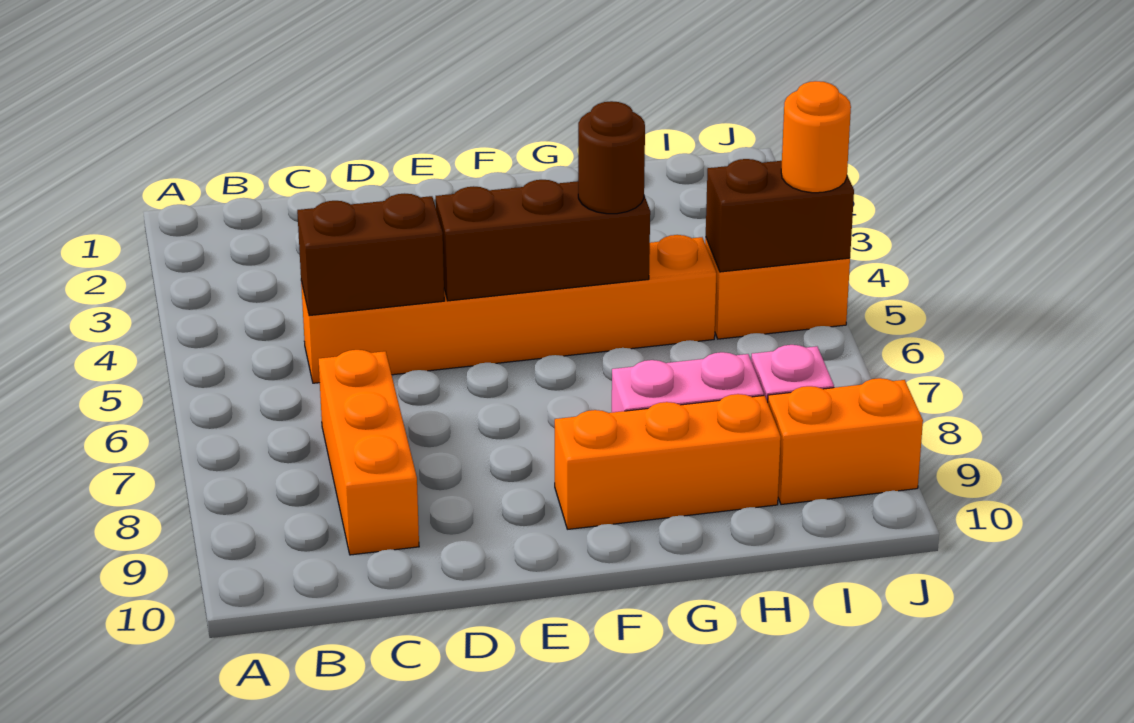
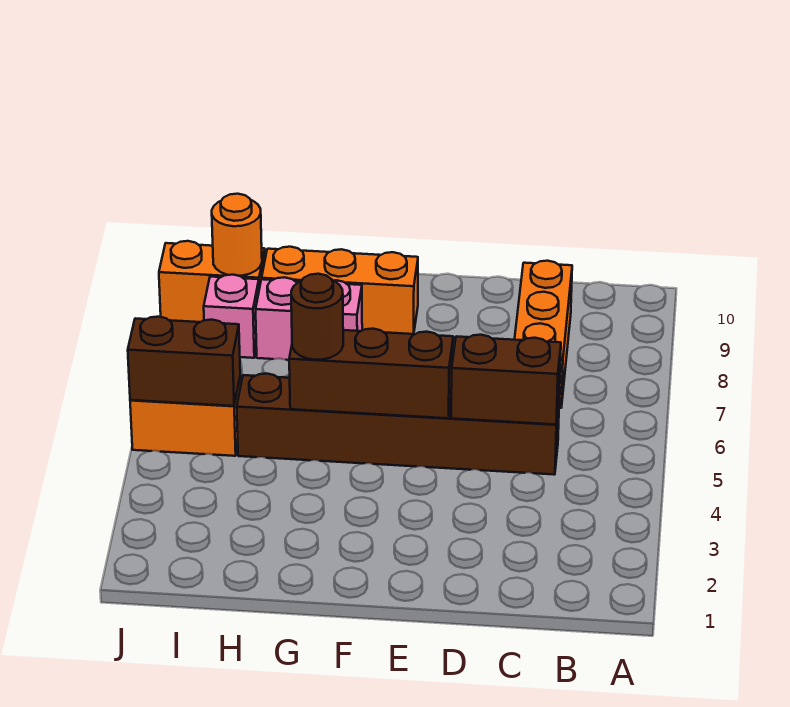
orange 1x6 brick [301,235,716,383] -> brown 1x6 brick [237,373,560,475]
orange 1x1 round brick [781,81,851,193] -> orange 1x1 round brick moved to [212,194,262,276]

